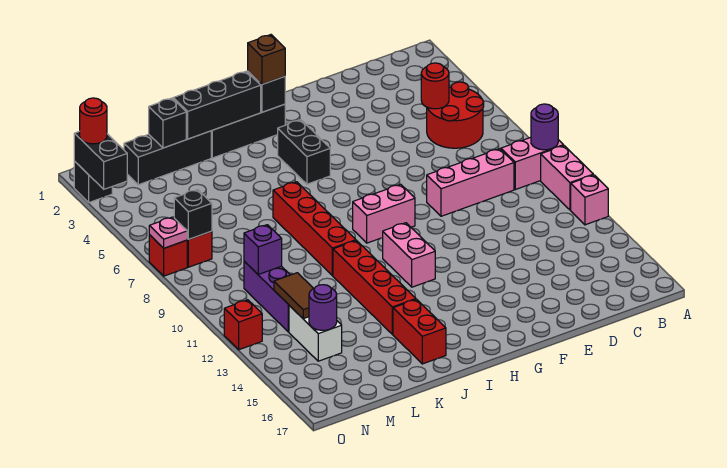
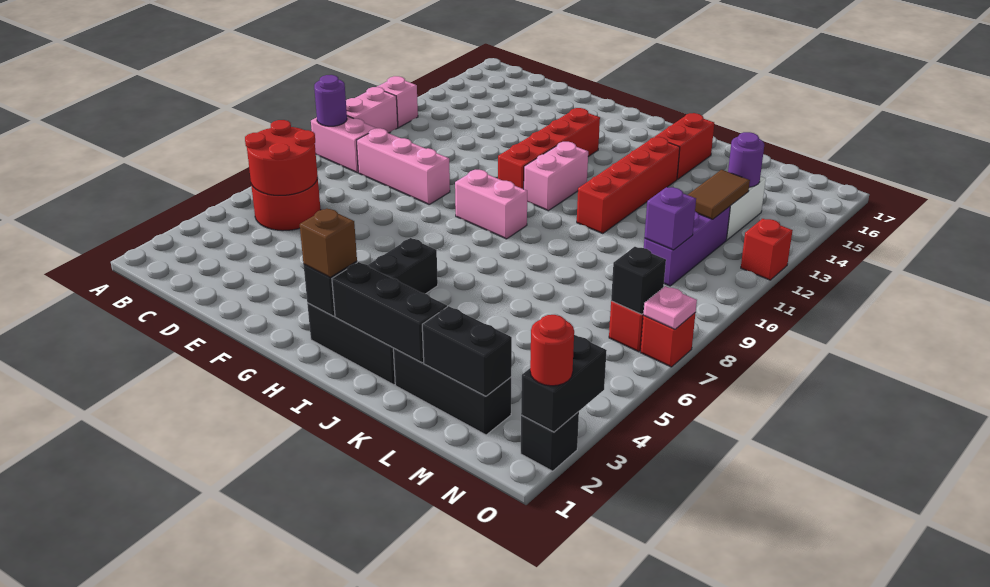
red 1x1 round brick [421,63,449,109] -> red 2x2 round brick [245,120,318,195]
red 1x4 brick [273,182,356,276] -> red 1x4 brick moved to [498,108,600,189]
black 1x1 brick [149,98,186,148] -> black 1x2 brick [422,306,512,396]

